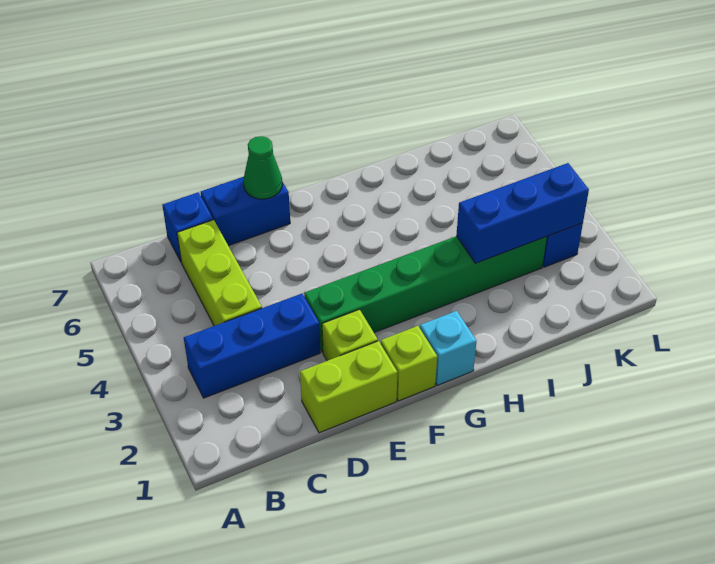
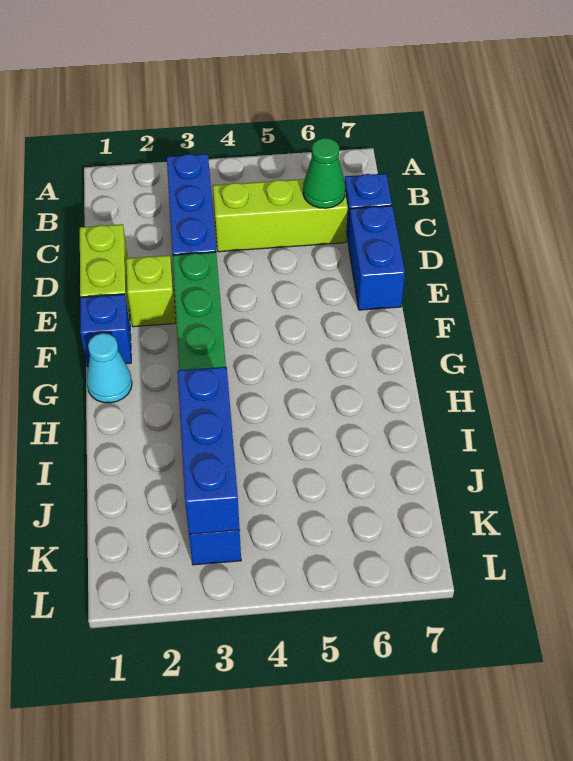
green 1x1 cone [243,136,282,199] -> green 1x1 cone moved to [303,138,345,208]
lime 1x1 brick [381,326,437,401] -> blue 1x1 brick [80,294,131,367]
cyan 1x1 brick [420,311,476,385] -> cyan 1x1 cone [86,333,132,403]

